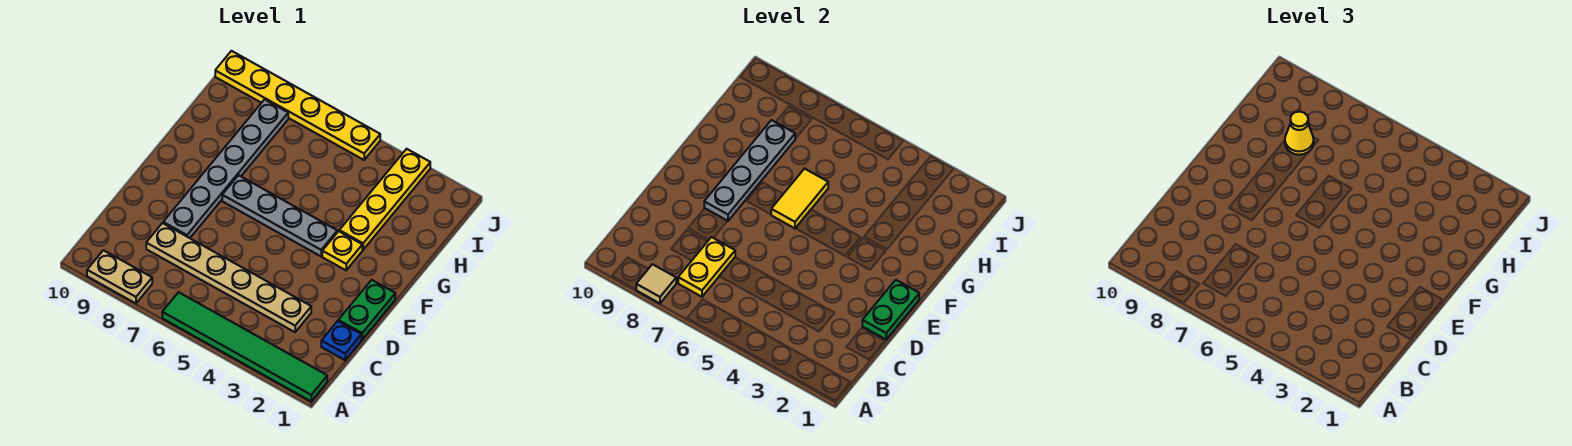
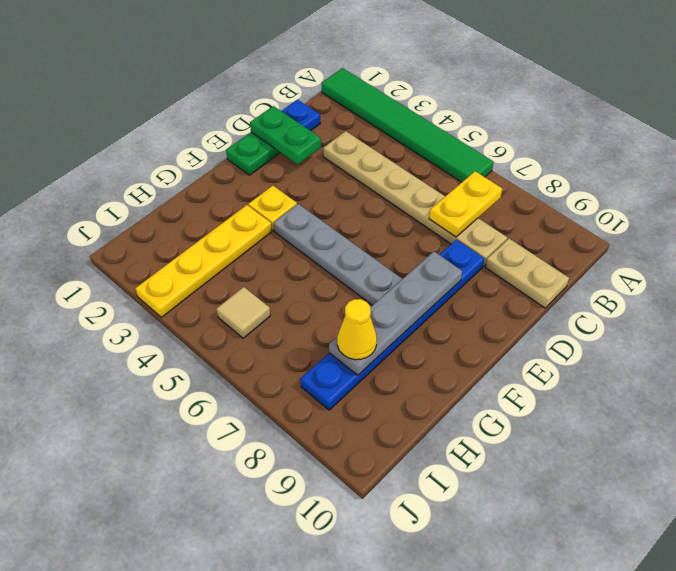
tan 1x2 plate [87,250,152,303] -> tan 1x2 plate moved to [485,239,569,308]
tan 1x1 tile [636,264,676,303] -> tan 1x1 tile moved to [216,287,270,338]
green 1x2 plate [862,280,919,339] -> green 1x2 plate turned to [250,106,321,164]
grey 1x6 plate [163,100,288,238] -> blue 1x6 plate [300,240,484,410]
yellow 1x2 tile [771,169,828,228] -> none
yellow 1x6 plate [215,51,380,160] -> none

